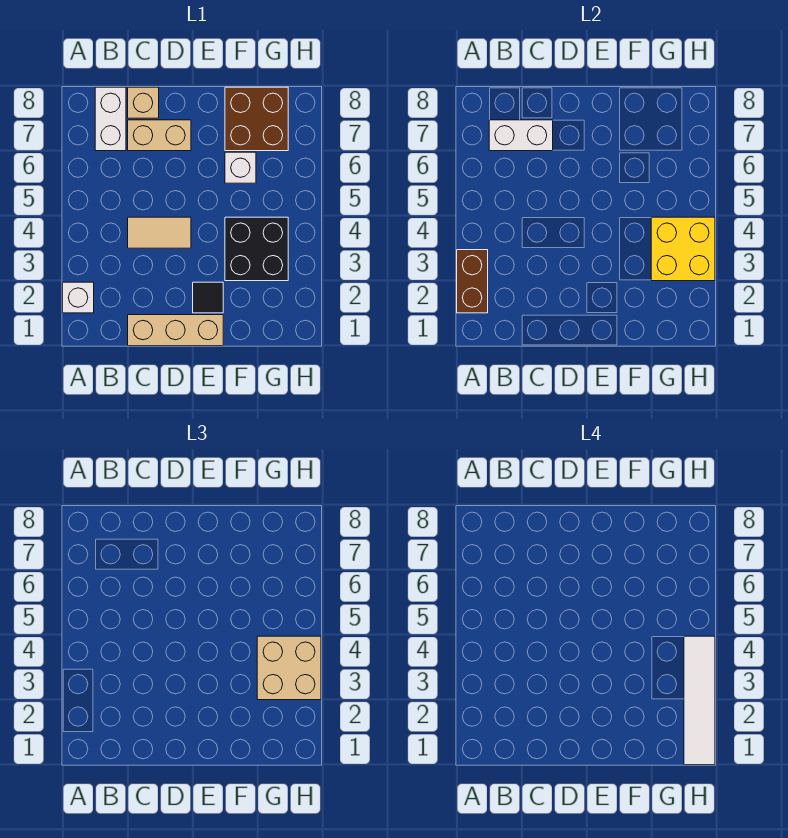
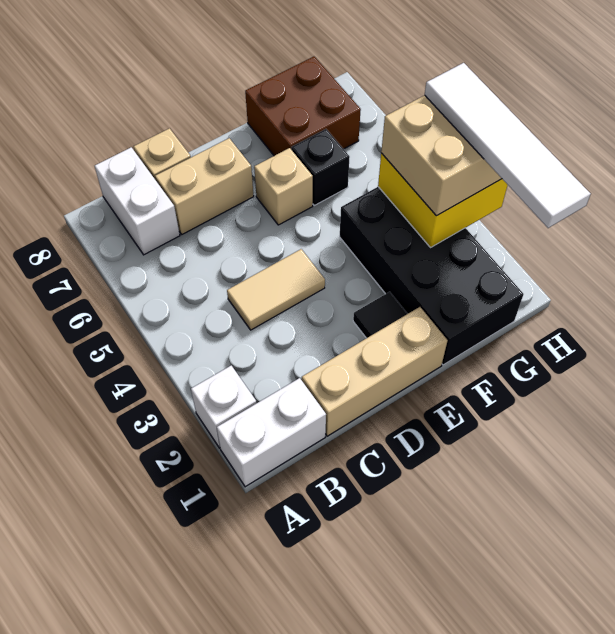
brown 1x2 brick [457,250,488,313] -> none
white 1x2 brick [489,120,553,151] -> white 1x2 brick moved to [217,378,326,487]
none -> tan 1x1 brick [254,148,313,225]
black 2x2 brick [225,217,288,281] -> black 2x4 brick [340,187,524,365]
white 1x1 brick [225,152,256,183] -> black 1x1 brick [291,129,350,205]

